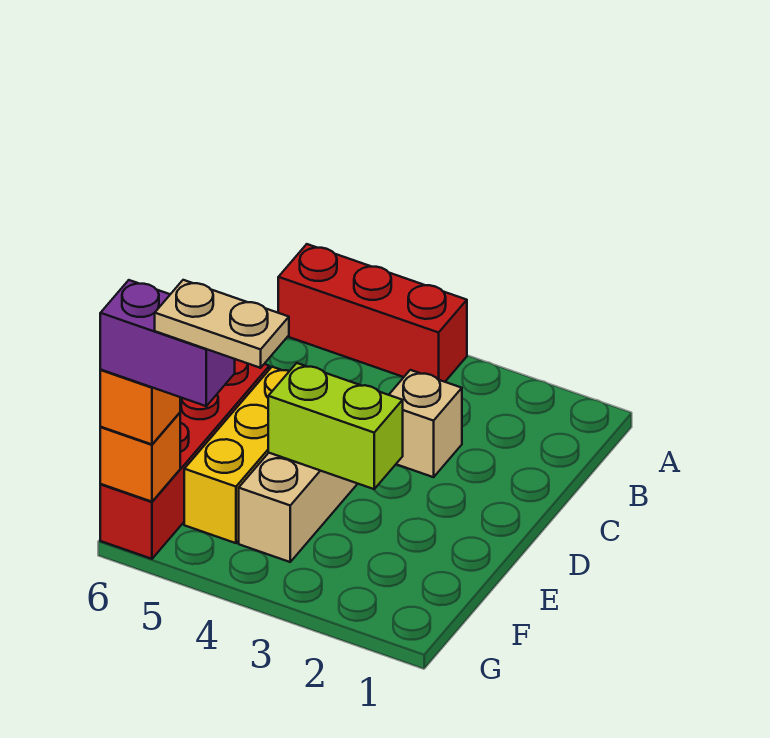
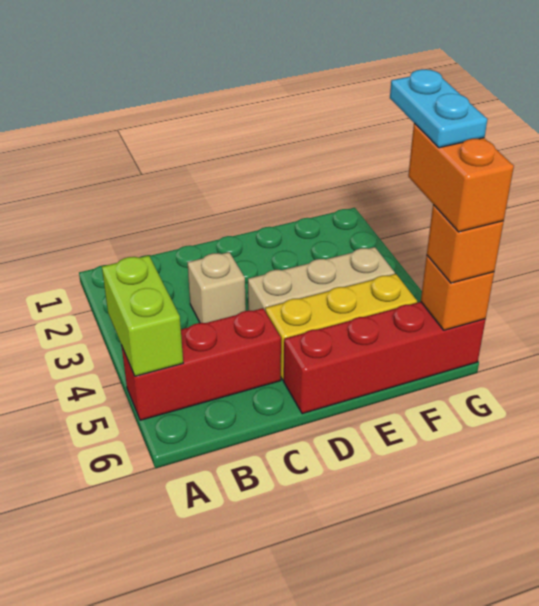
red 1x3 brick [278,244,467,382] -> red 1x3 brick turned to [122,308,281,420]
lime 1x2 brick [268,363,403,489] -> lime 1x2 brick moved to [102,255,183,376]
tan 1x2 plate [155,280,289,368] -> cyan 1x2 plate [390,69,487,148]
purple 1x2 brick [100,280,235,406] -> orange 1x2 brick [408,123,514,232]

